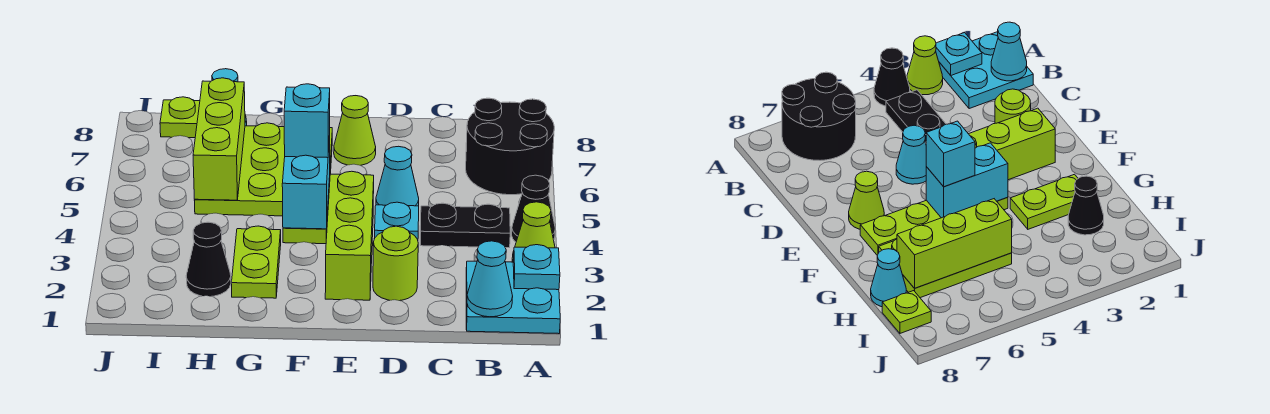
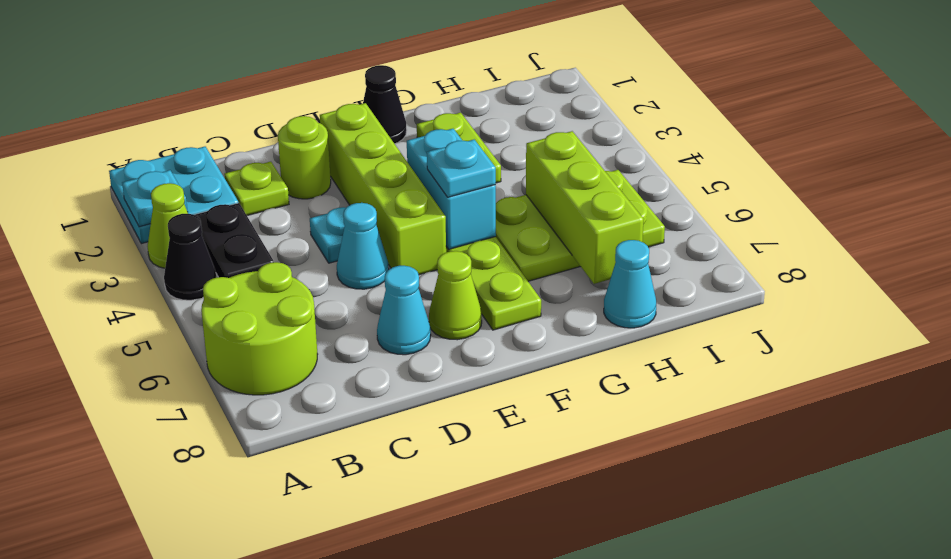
black 2x2 round brick [466,98,554,195] -> lime 2x2 round brick [201,262,318,395]
cyan 1x1 cone [467,241,513,317] -> cyan 1x1 cone moved to [377,266,431,355]
black 1x2 plate [420,203,510,248] -> black 1x2 plate turned to [194,203,274,278]
lime 1x3 brick [325,171,374,300] -> lime 1x4 brick [320,103,446,275]
cyan 1x1 brick [284,84,330,158] -> cyan 1x1 plate [427,139,496,197]
lime 2x3 plate [194,123,285,216] -> lime 2x3 plate turned to [496,170,665,281]
black 1x1 cone [186,222,231,296] -> black 1x1 cone moved to [363,65,407,143]
lime 1x1 plate [160,97,200,138] -> lime 1x1 plate moved to [224,162,289,216]

